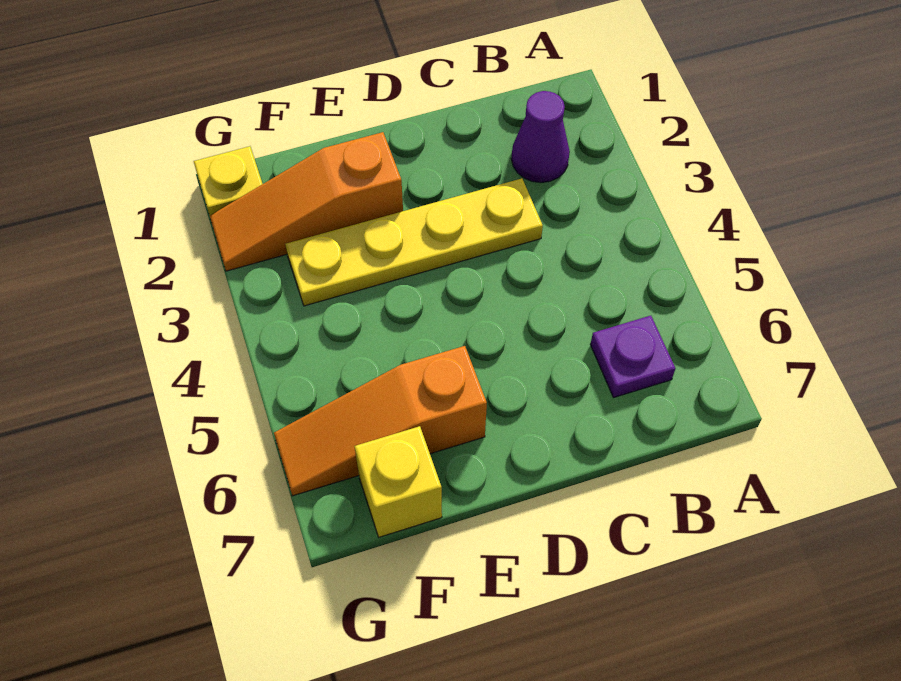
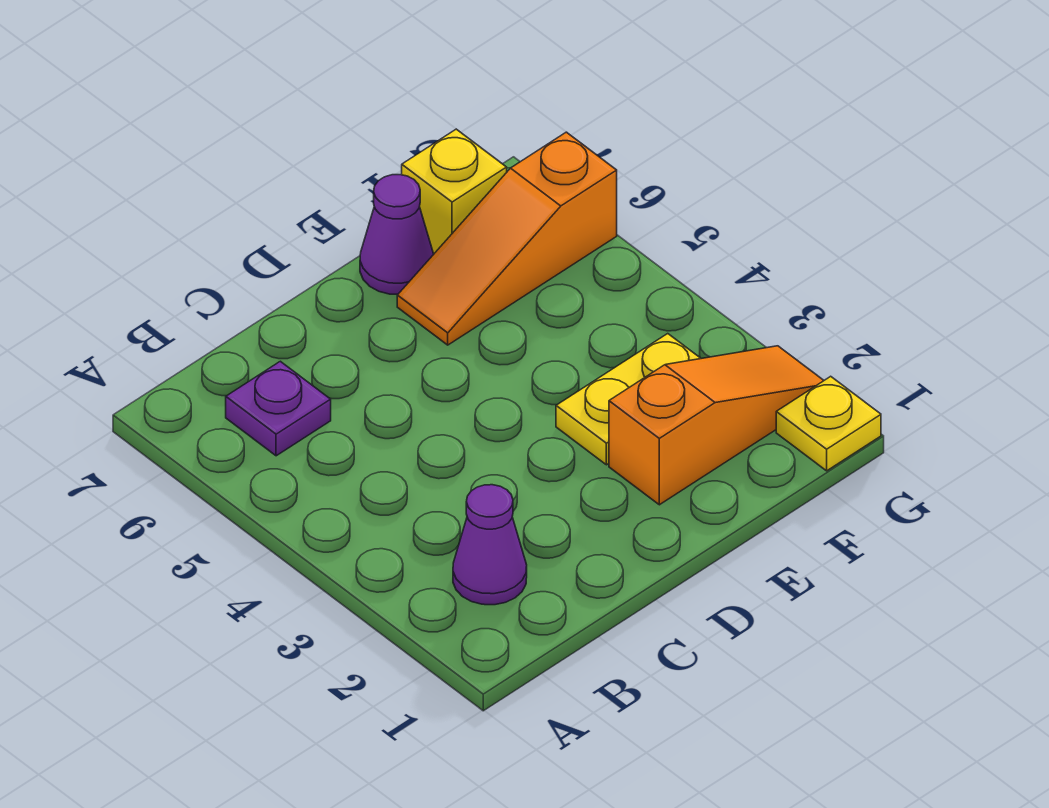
yellow 1x4 plate [285,178,543,306] -> yellow 1x2 plate [556,334,701,465]
orange 1x3 slope [274,346,487,496] -> orange 1x3 slope turned to [397,132,617,345]
none -> purple 1x1 cone [360,175,434,294]

